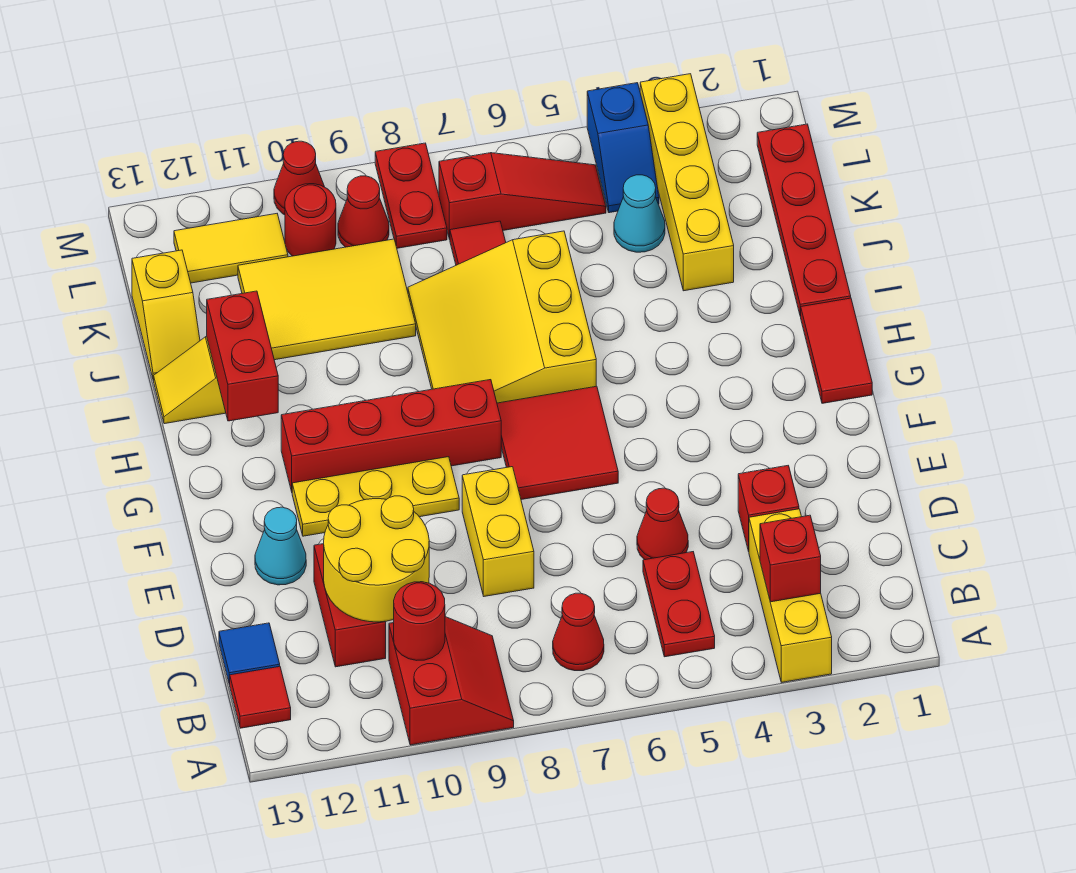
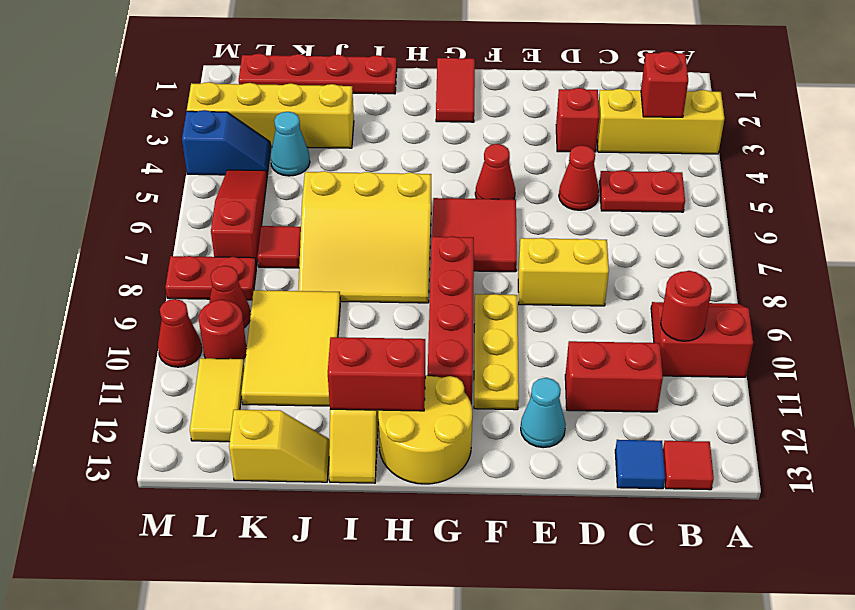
red 1x1 cone [553,593,604,671] -> red 1x1 cone moved to [475,144,515,199]
yellow 2x2 round brick [324,496,429,622] -> yellow 2x2 round brick moved to [378,375,472,484]
red 1x2 tile [801,298,872,403] -> red 1x2 tile turned to [436,58,475,122]

